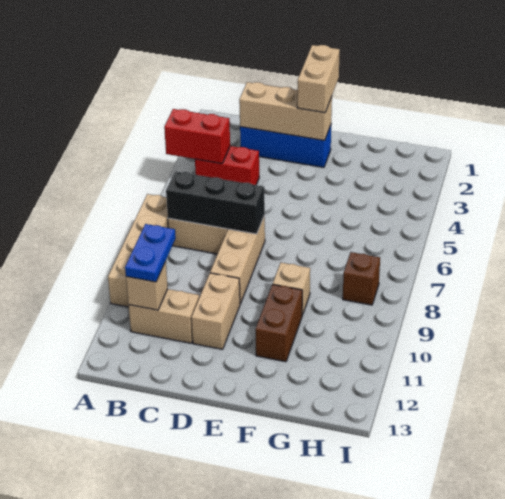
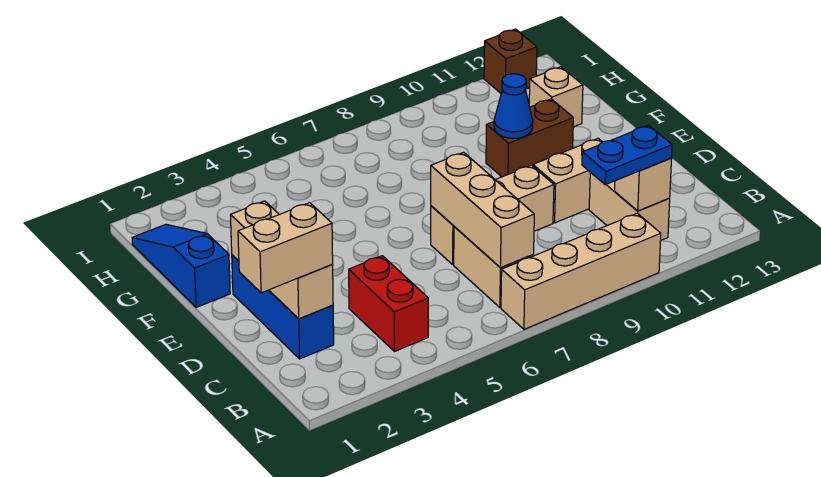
red 1x2 brick [164,109,230,164] -> none
black 1x3 brick [166,171,265,234] -> tan 1x3 brick [431,152,534,268]
tan 1x2 brick [297,45,340,113] -> tan 1x2 brick moved to [238,203,333,293]
none -> blue 1x3 slope [132,224,230,308]
tan 1x1 brick [273,263,310,315] -> tan 1x1 brick moved to [529,67,583,127]
none -> blue 1x1 cone [494,74,533,138]
brown 1x1 brick [343,252,380,305] -> brown 1x1 brick moved to [484,29,537,93]

